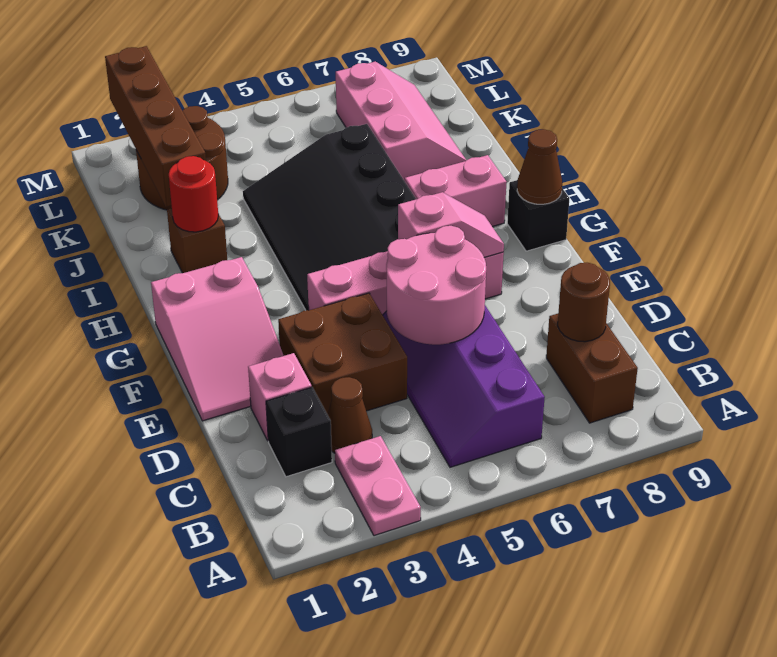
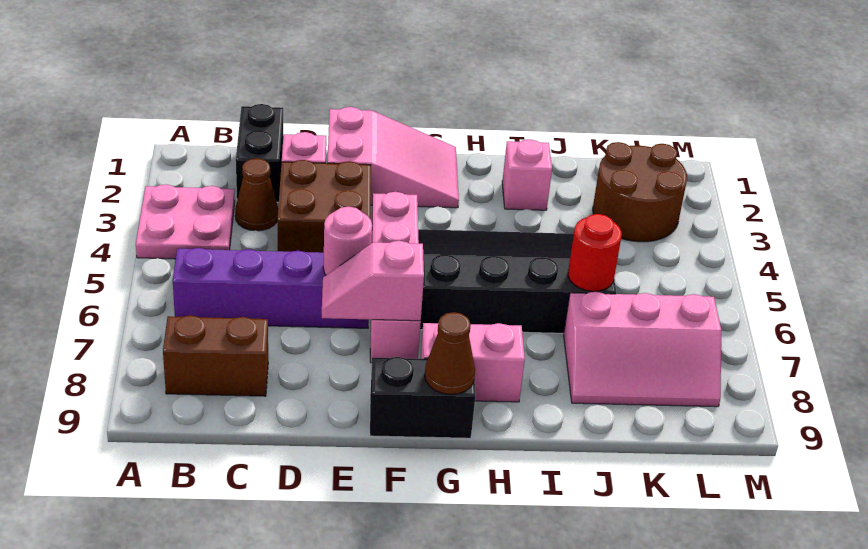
pink 1x2 plate [335,436,421,536] -> pink 2x2 plate [136,184,235,259]
black 1x1 brick [266,387,332,477] -> black 1x2 brick [236,104,283,202]
brown 1x1 round brick [558,263,610,342] -> none
pink 2x2 round brick [386,226,486,345] -> pink 1x1 round brick [323,207,372,275]
pink 2x3 slope [151,257,284,421] -> pink 2x3 slope turned to [327,107,459,208]
pink 1x2 slope [398,192,504,258] -> pink 1x2 slope turned to [322,241,424,321]
black 1x1 brick [507,180,570,251] -> black 1x2 brick [370,357,476,438]
pink 1x2 brick [405,155,507,227] -> pink 1x2 brick turned to [420,323,525,402]
brown 1x1 brick [167,208,227,273] -> pink 1x1 brick [502,139,552,210]
red 1x1 round brick [169,156,218,232] -> red 1x1 round brick moved to [568,214,622,291]
brown 1x4 brick [105,46,206,207] -> none

